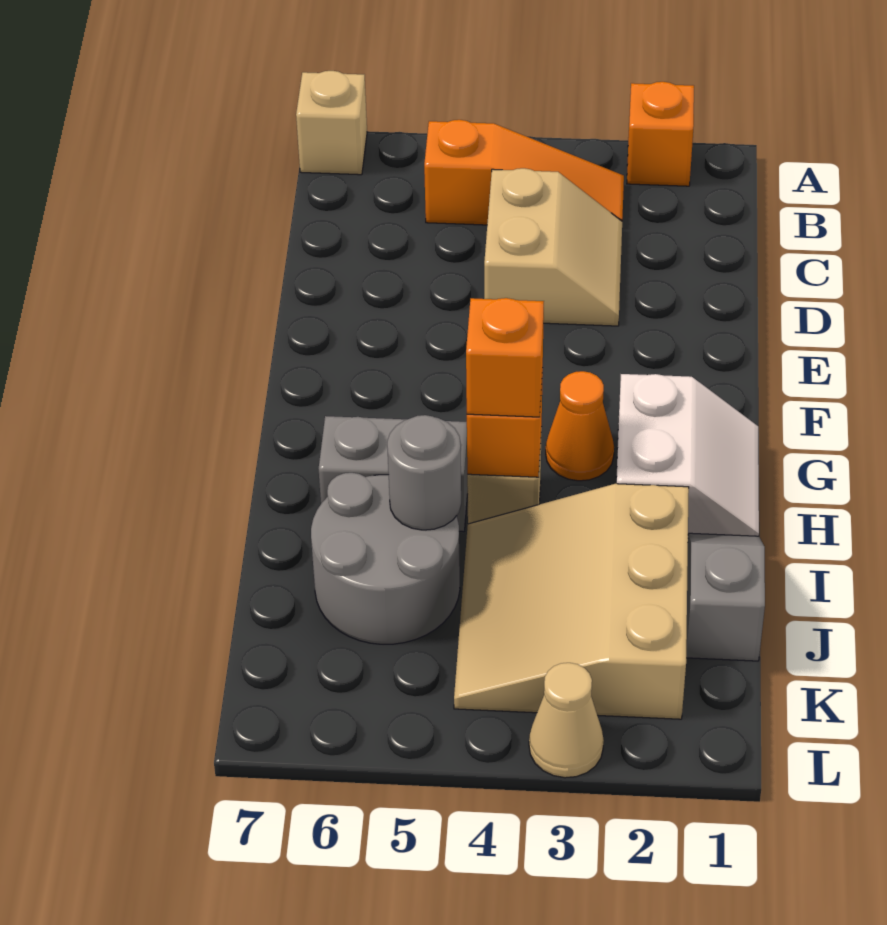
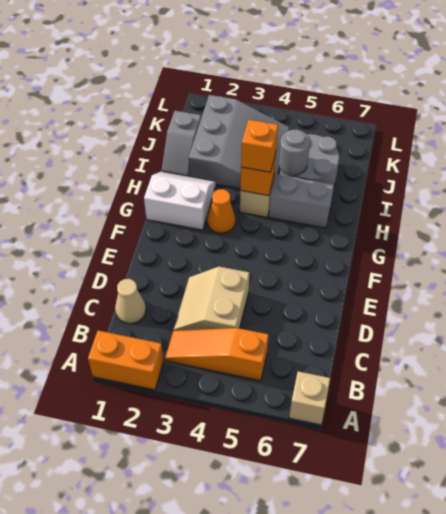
orange 1x1 brick [627,82,694,186] -> orange 1x2 brick [88,331,164,390]
white 2x2 slope [616,374,759,536] -> white 2x2 slope turned to [144,171,216,230]
tan 3x3 slope [454,484,689,719] -> grey 3x3 slope [189,95,289,188]
tan 1x1 cone [529,663,604,778] -> tan 1x1 cone moved to [115,279,146,324]

